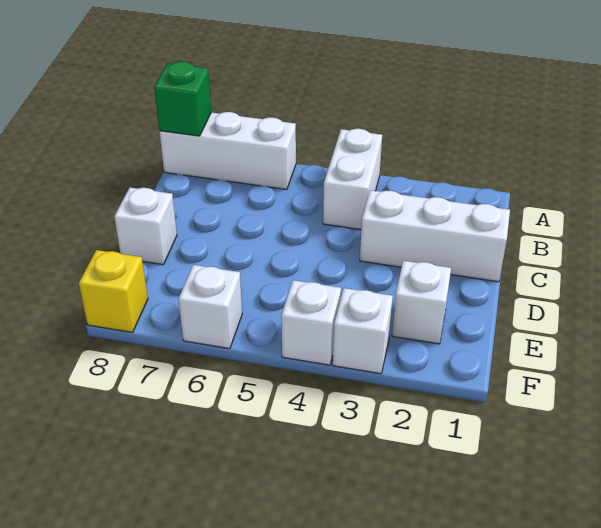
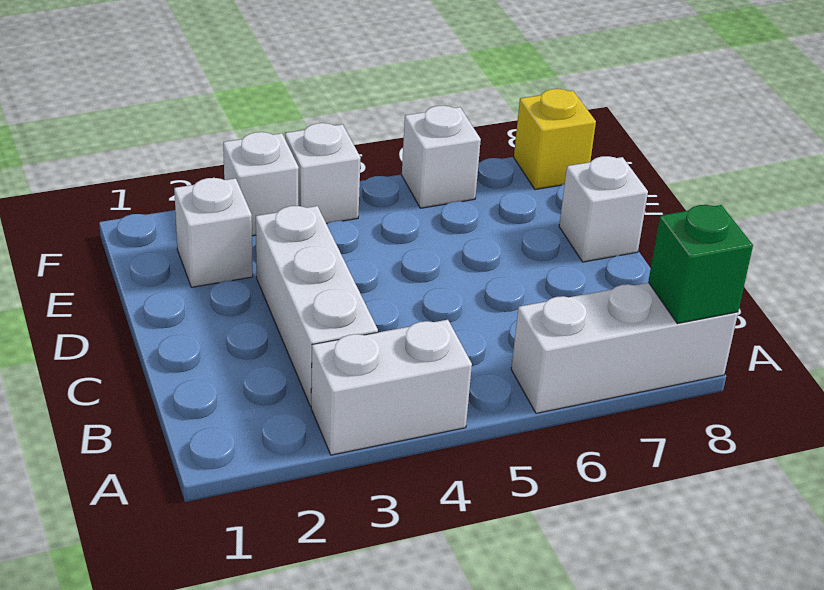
white 1x2 brick [323,129,382,230] -> white 1x2 brick turned to [311,320,472,455]
white 1x3 brick [360,190,510,282] -> white 1x3 brick turned to [256,206,378,406]

